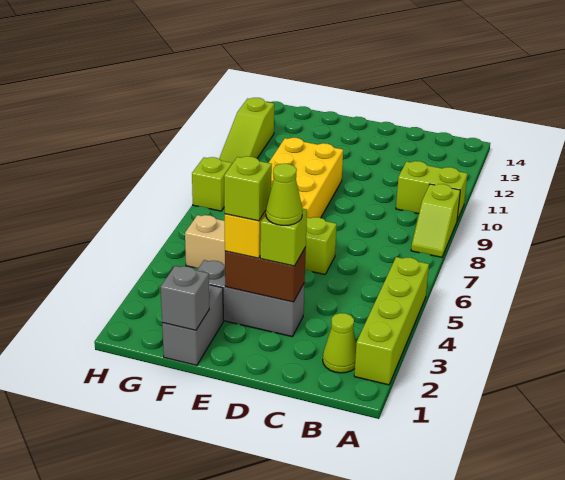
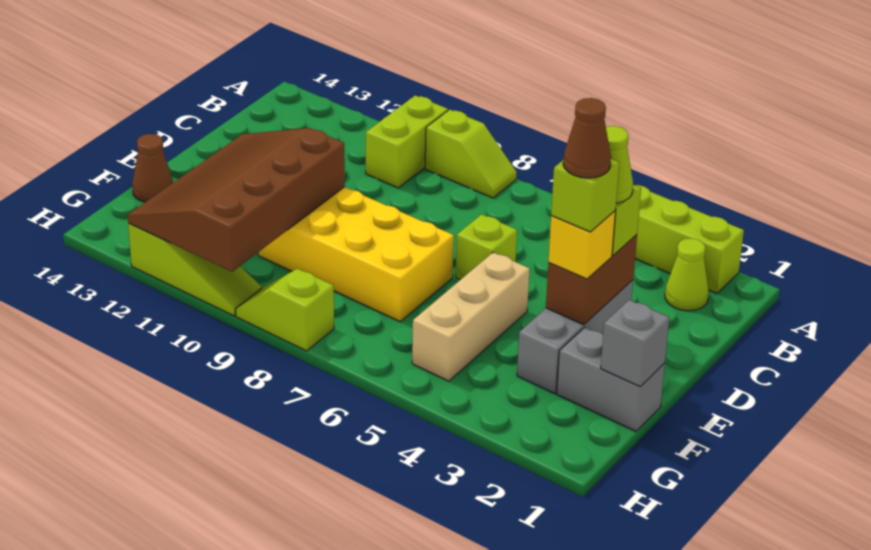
none -> brown 1x1 cone [563,98,611,178]
none -> brown 3x4 slope [128,128,345,272]
none -> brown 1x1 cone [132,134,173,202]

